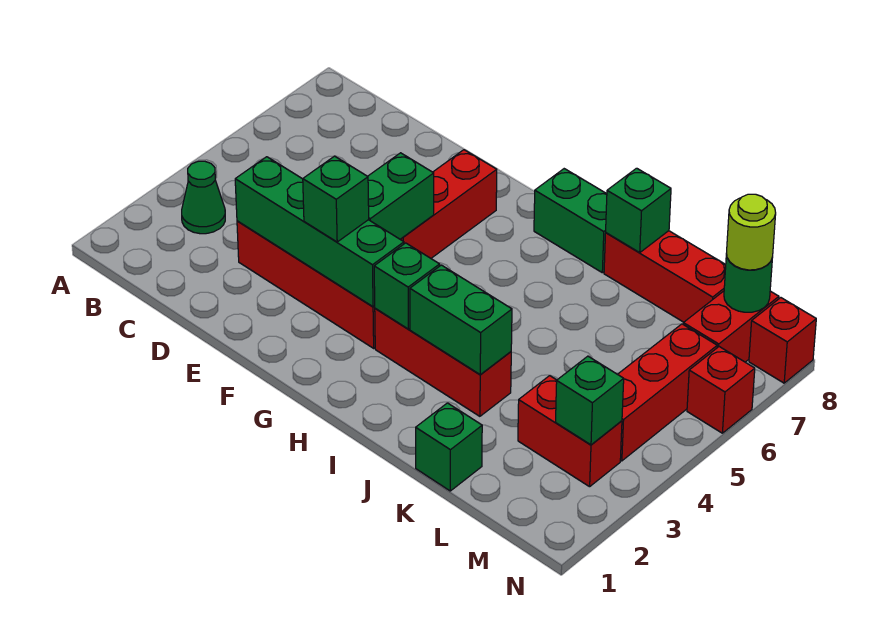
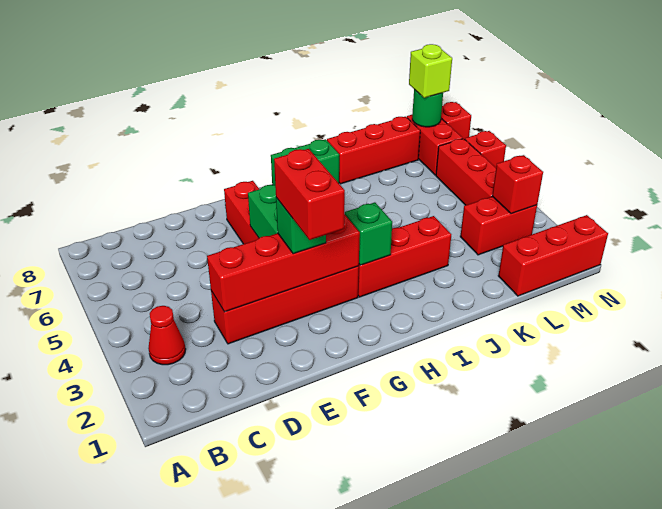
green 1x1 cone [182,161,225,234] -> red 1x1 cone [148,306,186,365]
green 1x4 brick [235,157,404,307] -> red 1x4 brick [207,214,360,312]
none -> red 1x2 brick [274,149,345,240]
green 1x2 brick [410,265,512,374] -> none
green 1x1 brick [606,168,671,252] -> none
green 1x1 brick [416,403,482,491] -> none
none -> red 1x3 brick [498,215,608,296]
green 1x1 brick [556,356,624,445] -> red 1x1 brick [492,155,543,214]
lime 1x1 round brick [726,194,776,270] -> lime 1x1 brick [409,44,452,98]

